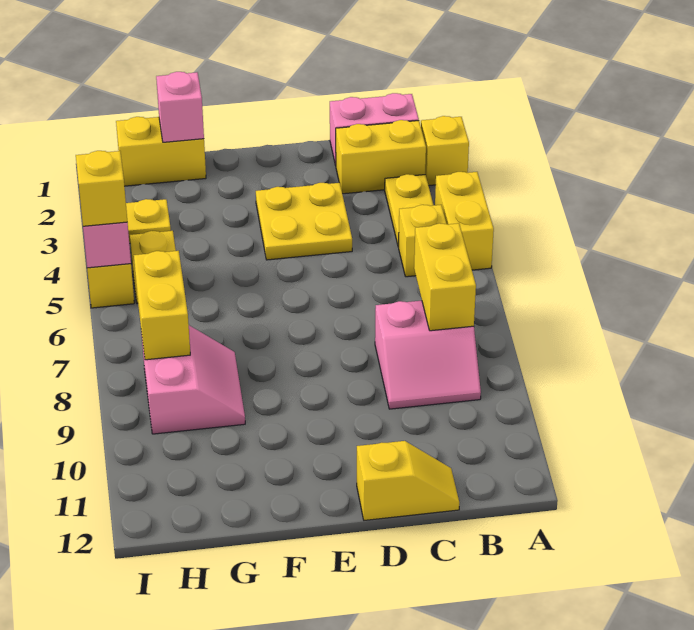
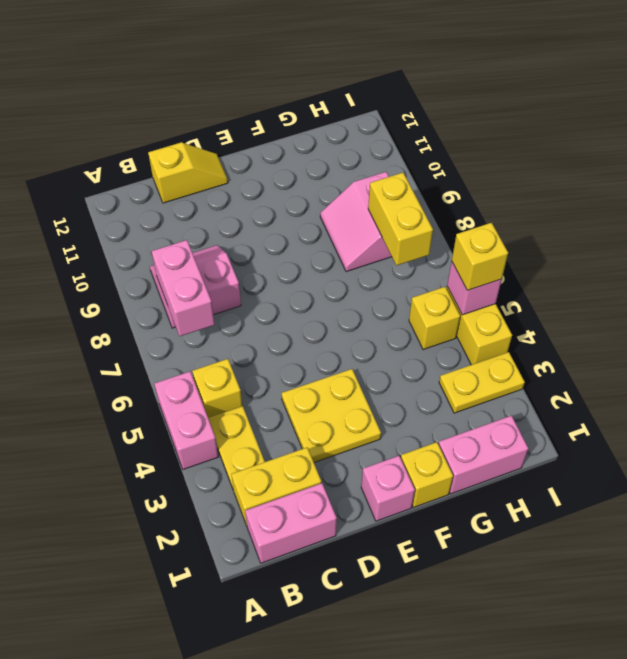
yellow 1x1 brick [421,116,469,186] -> yellow 1x1 brick moved to [401,442,453,507]
yellow 1x2 brick [435,172,494,270] -> pink 1x2 brick [154,372,219,469]
yellow 1x2 brick [414,223,476,331] -> pink 1x2 brick [151,240,215,336]
yellow 1x2 slope [357,441,459,520] -> yellow 1x2 slope turned to [148,142,228,203]
yellow 1x2 brick [116,117,206,186] -> pink 1x2 brick [438,416,528,494]
pink 1x1 brick [156,72,204,142] -> pink 1x1 brick moved to [361,456,415,521]

